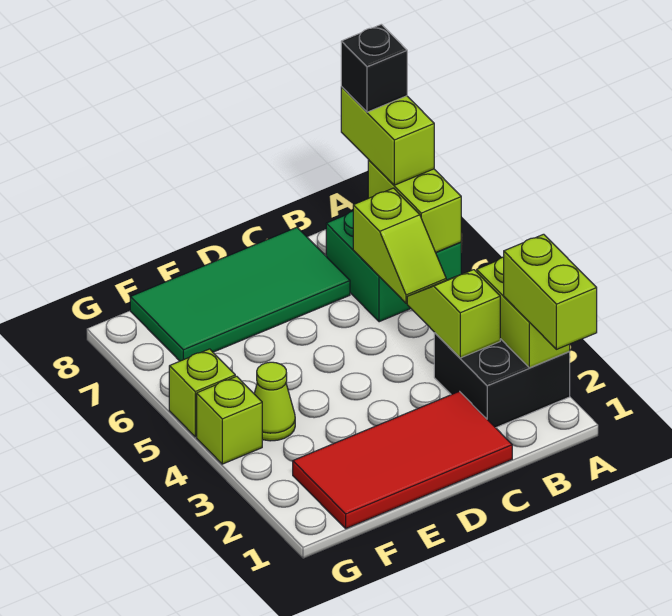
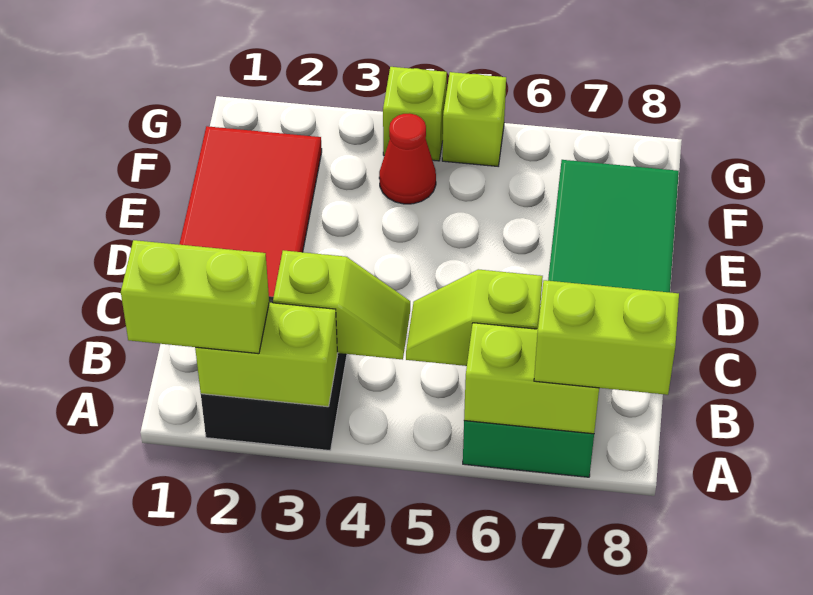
black 1x1 brick [341,24,407,112] -> none
lime 1x1 cone [254,362,295,441] -> red 1x1 cone [379,113,436,204]

